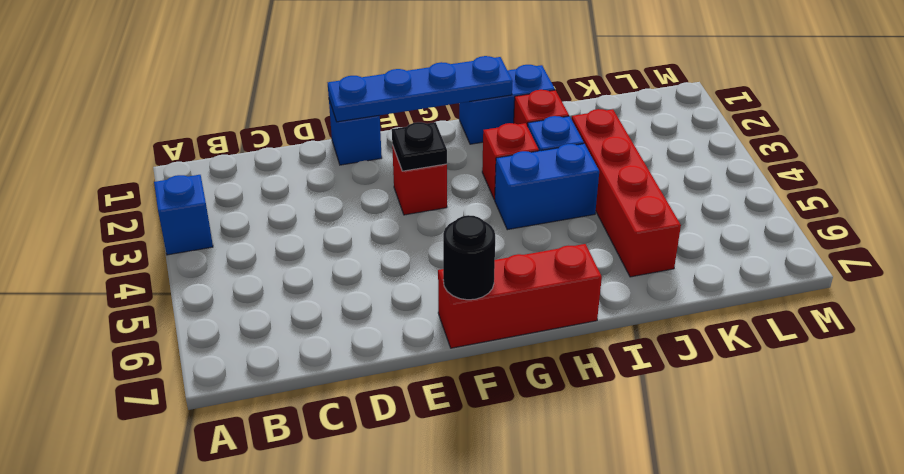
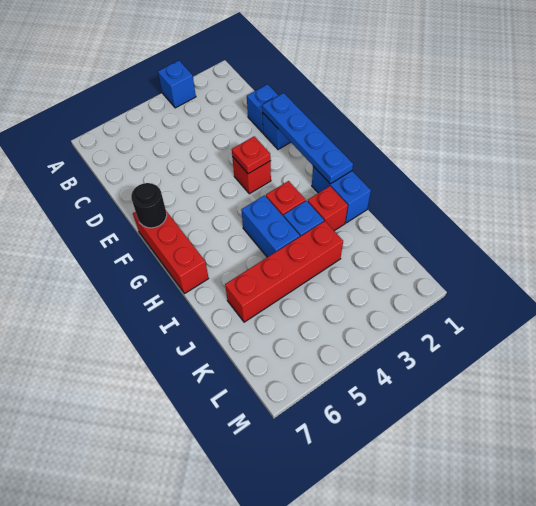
none -> blue 1x1 brick [247,84,279,133]
black 1x1 plate [392,122,447,171] -> red 1x1 plate [232,136,271,174]

